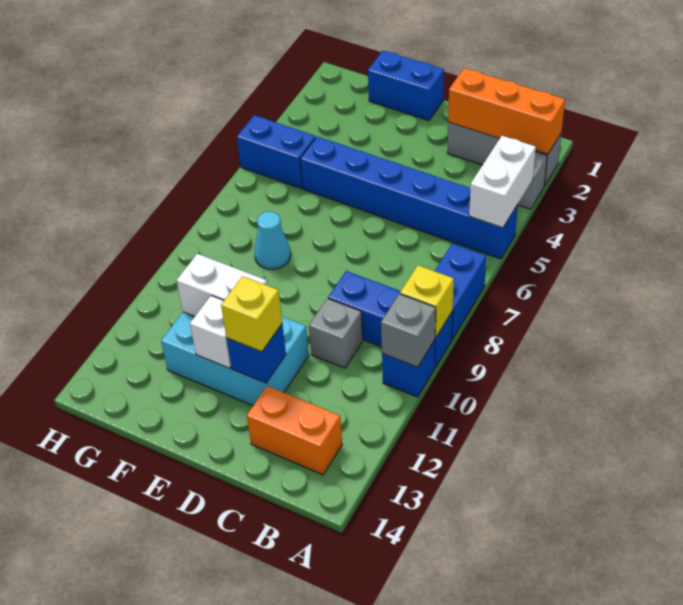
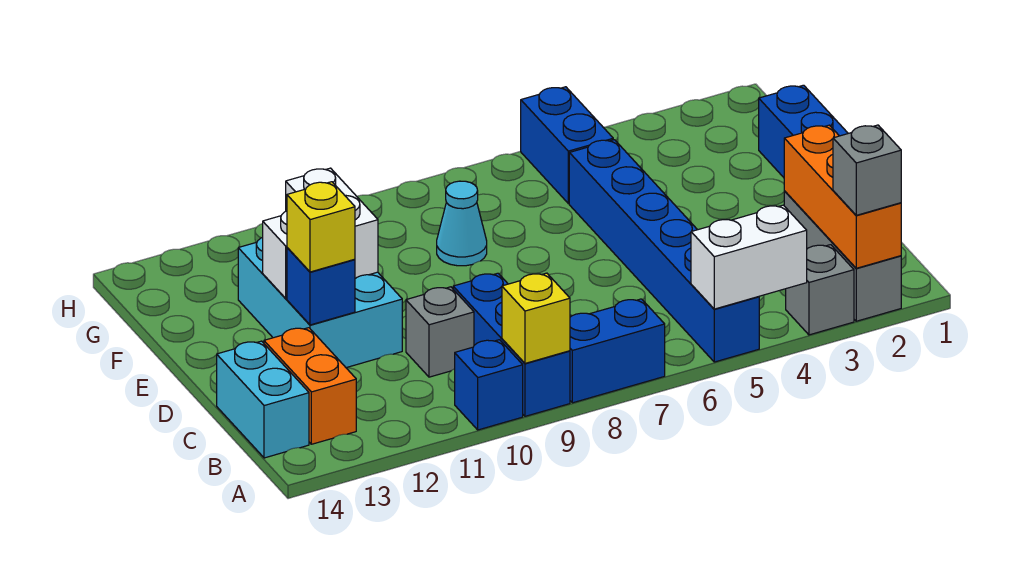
grey 1x1 brick [381,294,436,367] -> grey 1x1 brick moved to [833,125,901,215]
none -> cyan 1x2 brick [217,341,309,458]

